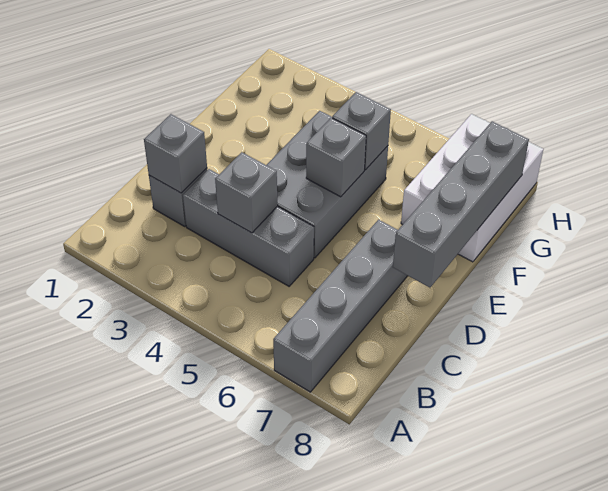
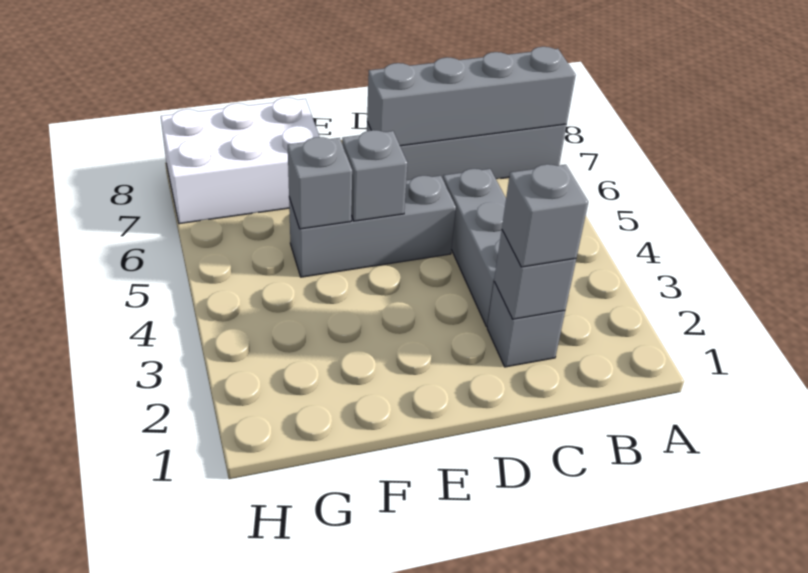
grey 1x1 brick [215,152,278,233] -> grey 1x1 brick moved to [502,164,588,267]
grey 2x3 brick [267,111,388,258] -> grey 1x3 brick [289,176,456,277]
grey 1x4 brick [393,121,529,288] -> grey 1x4 brick moved to [367,47,576,146]

